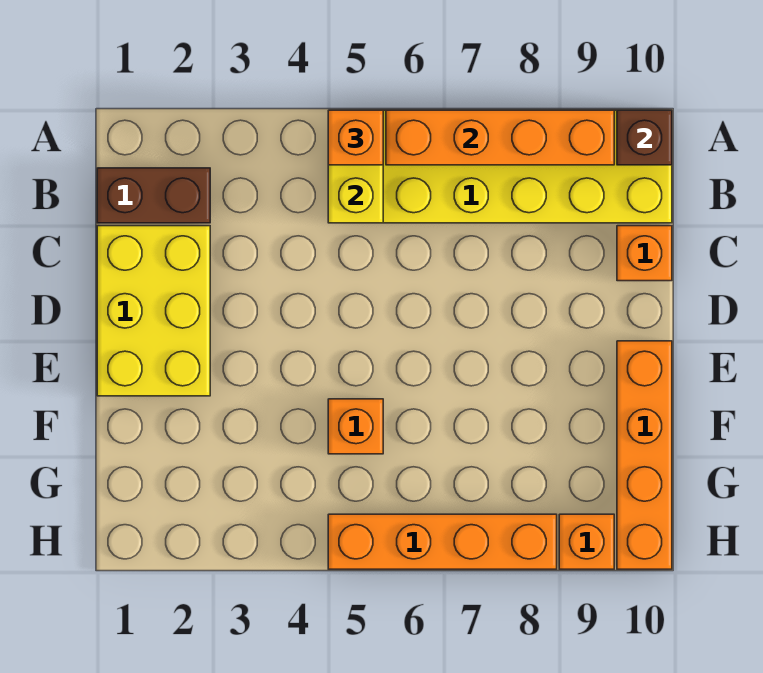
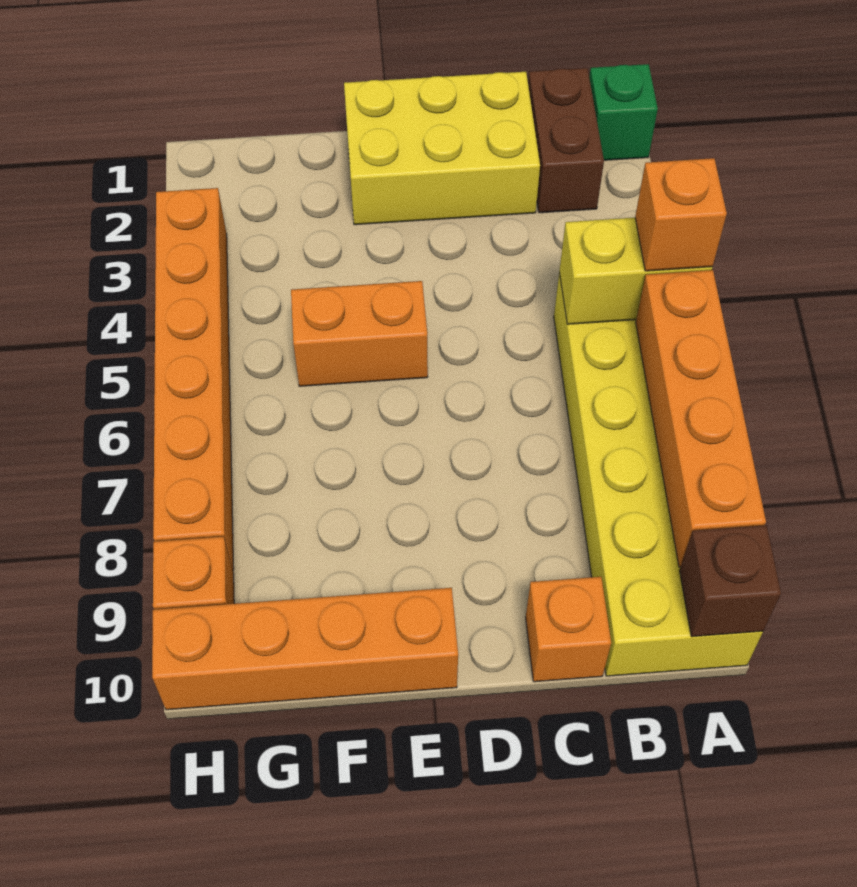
none -> green 1x1 brick [589,64,658,160]
orange 1x1 brick [328,399,383,454] -> orange 1x2 brick [291,281,428,386]
orange 1x4 brick [328,514,557,569] -> orange 1x6 brick [153,188,234,570]

